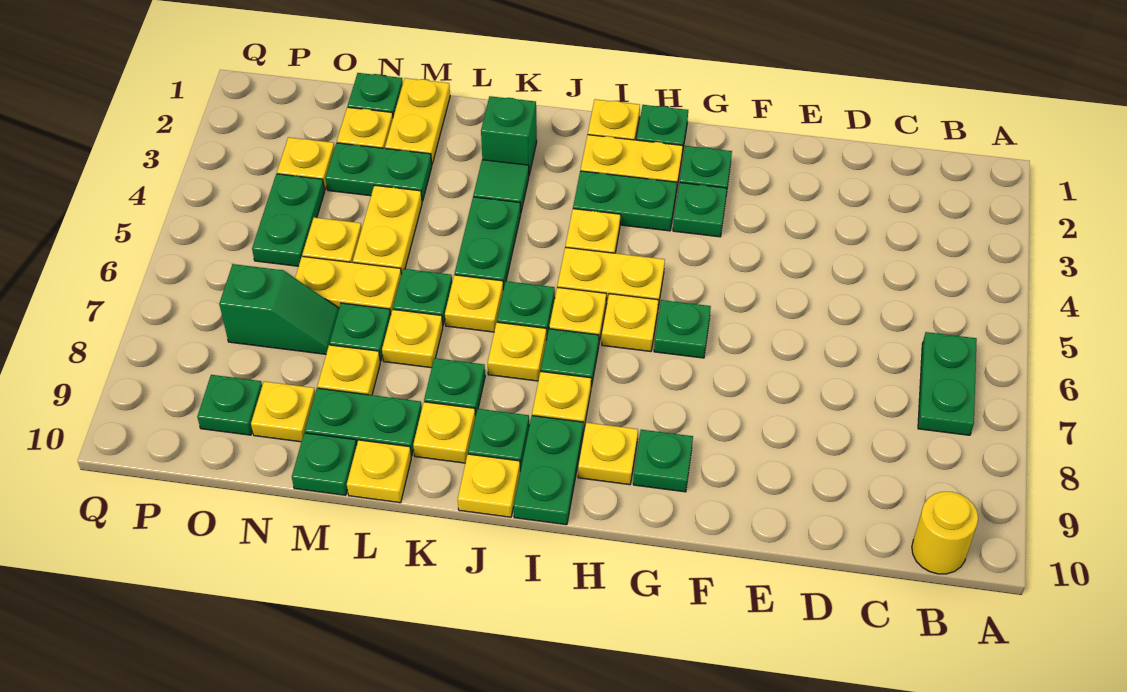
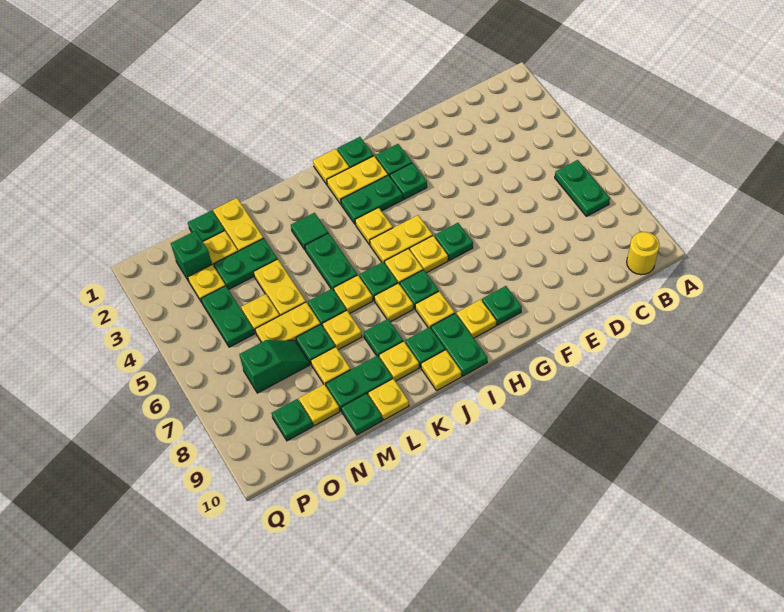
green 1x1 brick [481,96,537,175] -> green 1x1 brick moved to [171,231,212,281]

